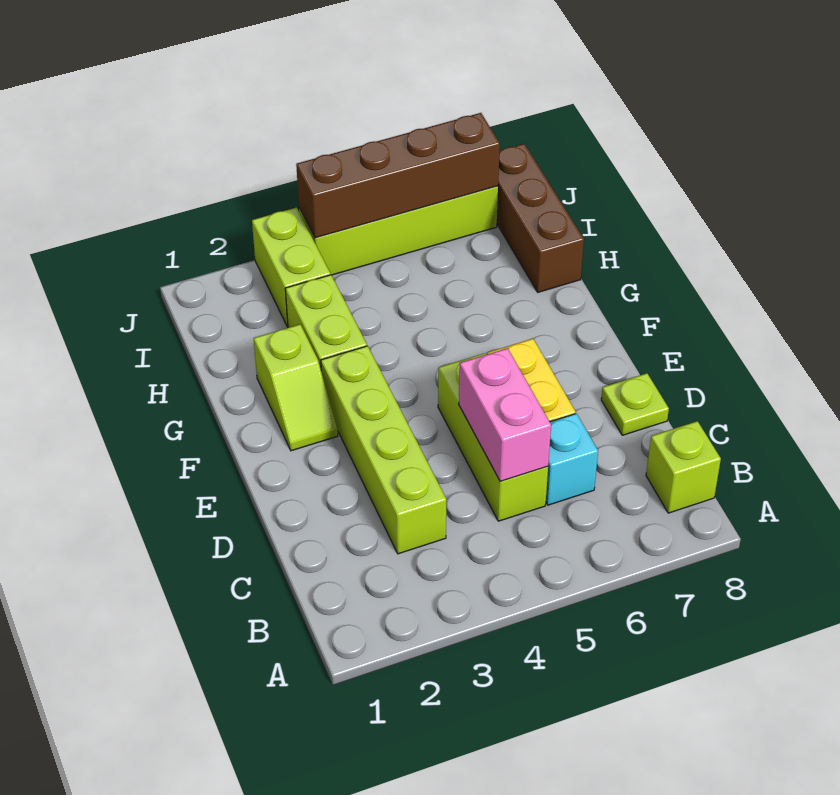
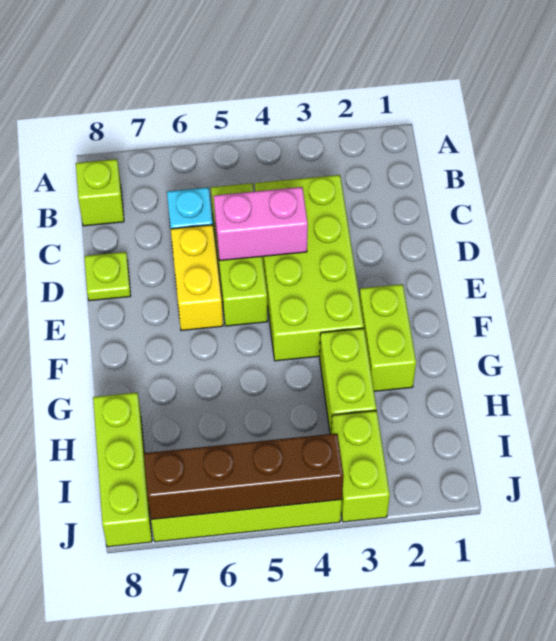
lime 1x4 brick [321,346,446,554] -> lime 2x4 brick [255,175,364,361]
pink 1x2 brick [459,348,551,482] -> pink 1x2 brick turned to [214,187,308,261]
lime 1x2 slope [254,324,338,451] -> lime 1x2 brick [359,284,416,391]
brown 1x3 brick [497,144,584,292] -> lime 1x3 brick [93,393,152,547]

